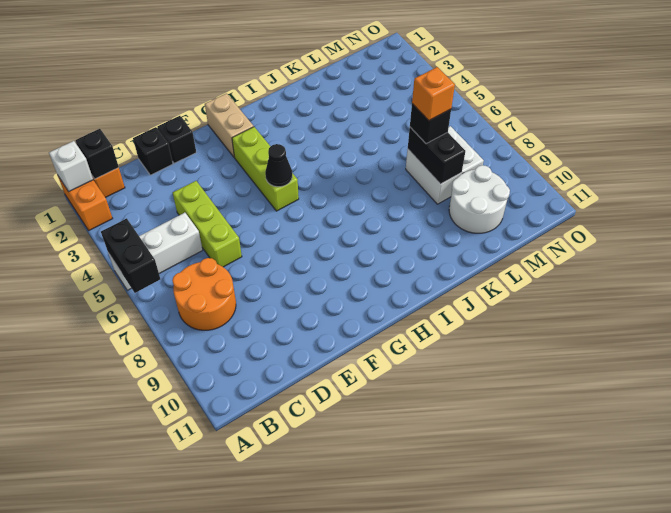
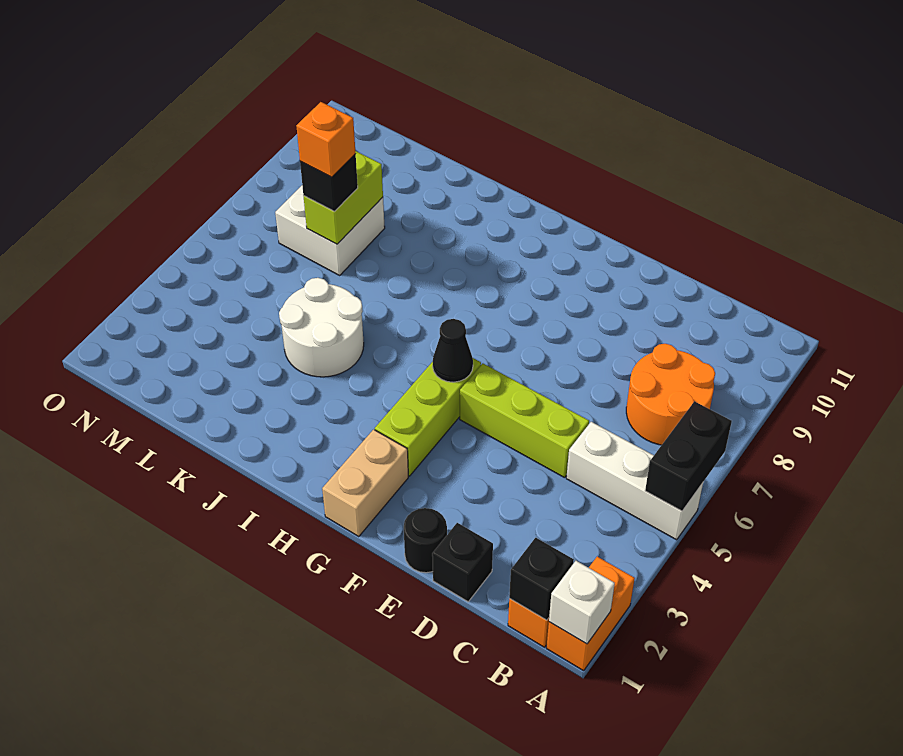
lime 1x3 brick [173,181,242,267] -> lime 1x3 brick turned to [460,363,589,478]
black 1x1 brick [157,116,196,163] -> black 1x1 round brick [404,508,447,573]
black 1x2 brick [408,127,465,184] -> lime 1x2 brick [304,151,383,244]
white 2x2 round brick [449,165,510,233] -> white 2x2 round brick moved to [279,278,364,377]

